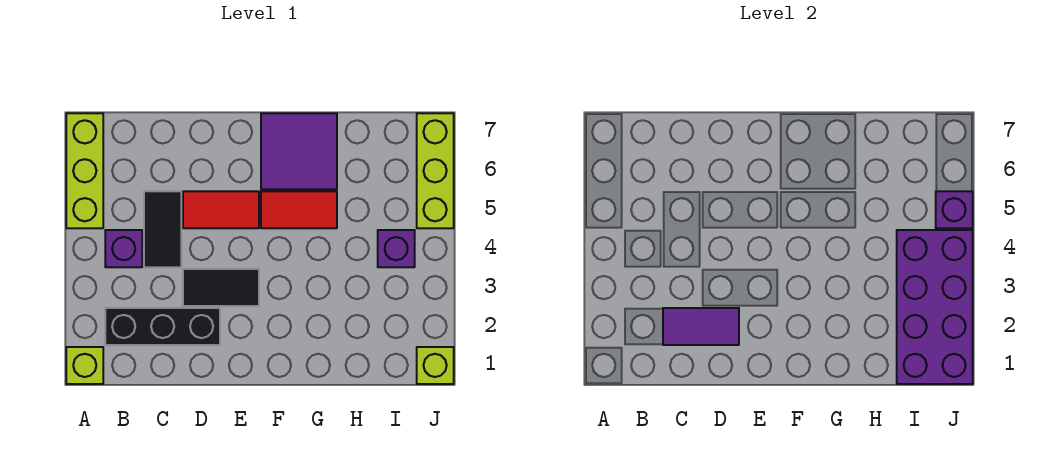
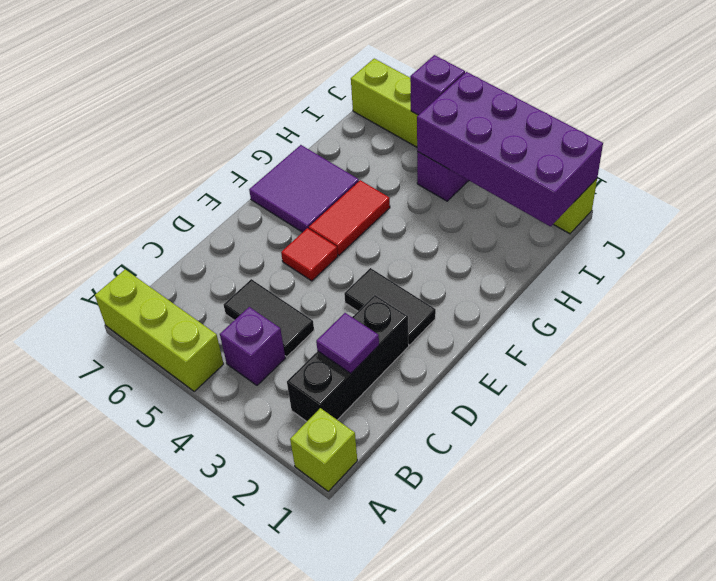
purple 1x2 tile [663,308,739,345] -> purple 1x1 tile [316,313,379,373]
black 1x2 tile [183,269,259,306] -> black 1x2 tile turned to [344,268,436,345]
red 1x2 tile [183,191,259,228] -> red 1x1 tile [281,228,338,281]

